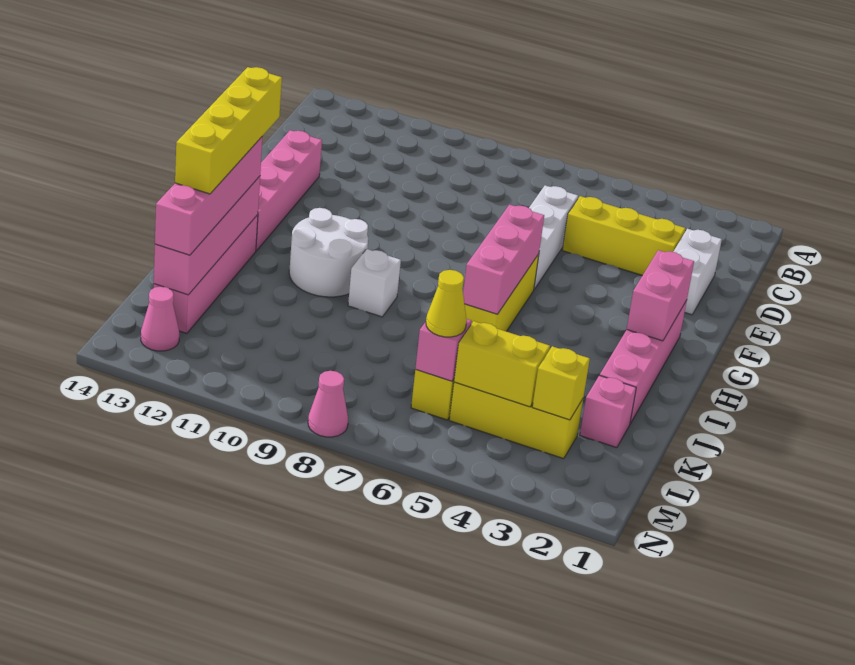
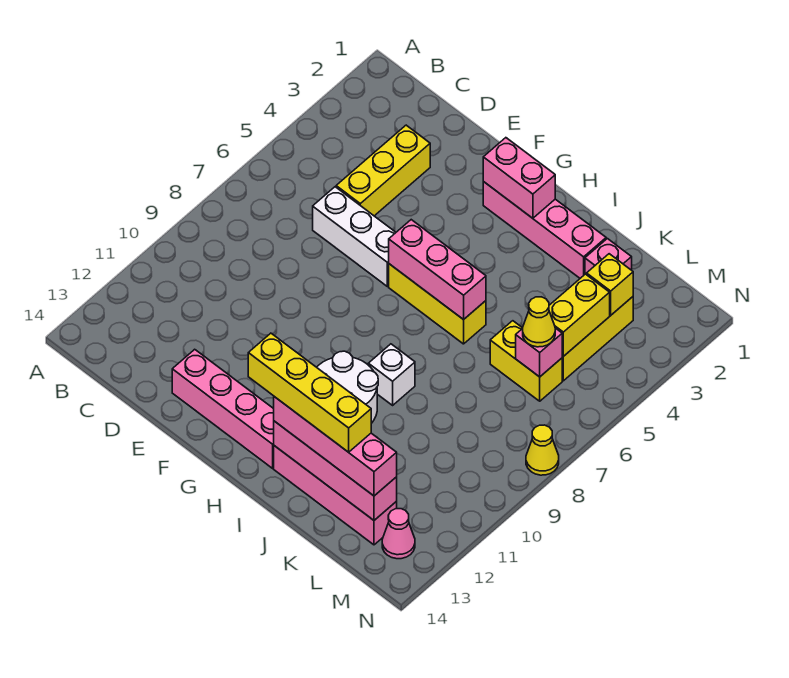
white 1x2 brick [673,229,722,315] -> none
pink 1x1 cone [308,371,348,437] -> yellow 1x1 cone [526,425,559,475]

